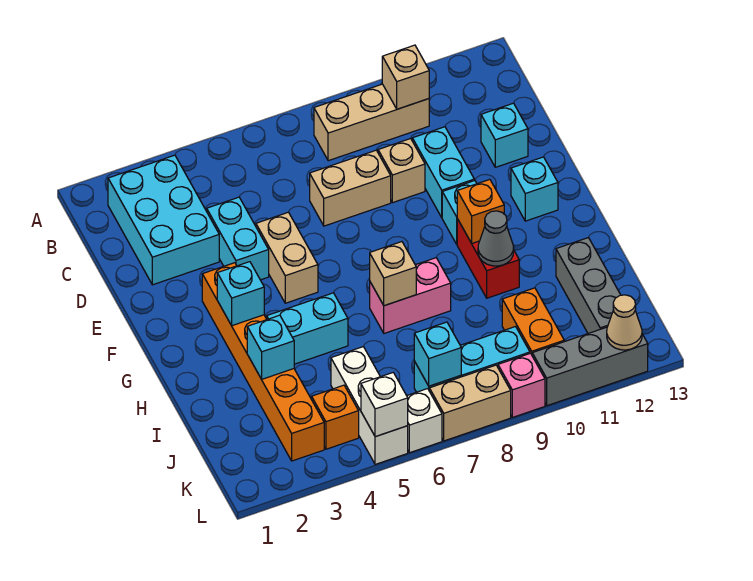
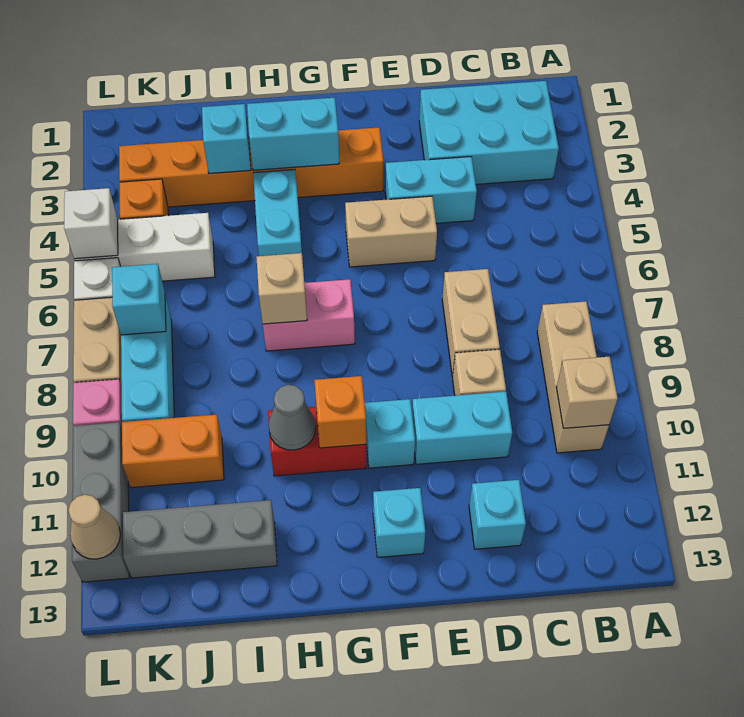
cyan 1x1 brick [217,262,264,326] -> cyan 1x2 brick [247,98,339,170]
pink 1x2 brick [370,258,451,333] -> pink 1x2 brick turned to [263,279,355,351]

